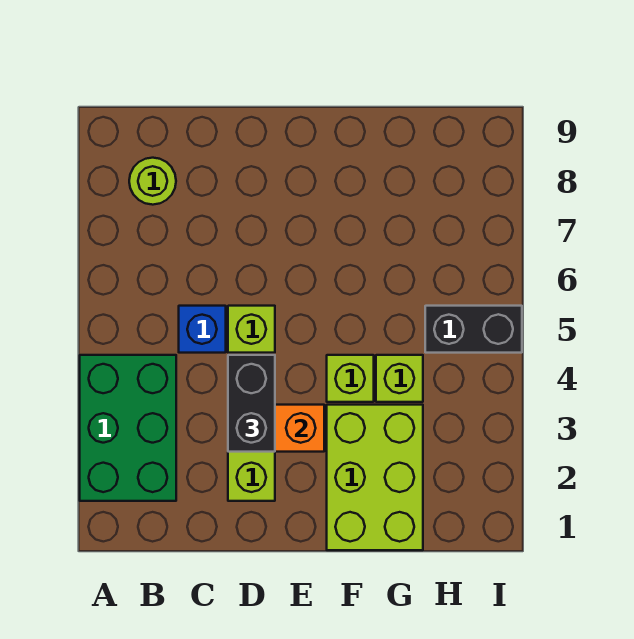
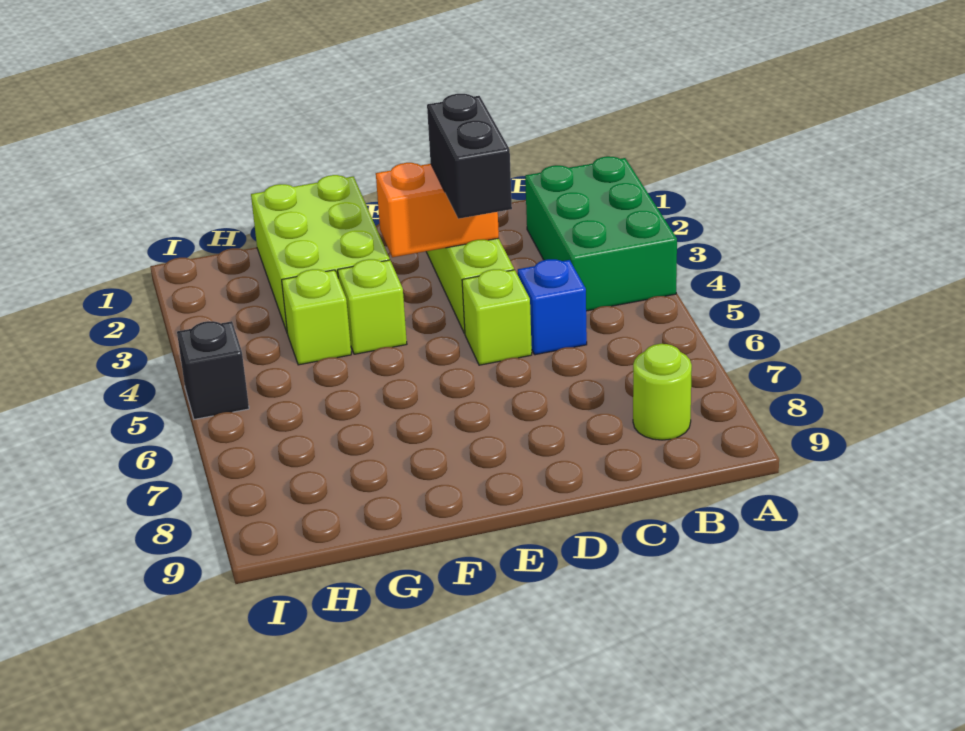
black 1x2 brick [425,306,522,353] -> black 1x1 brick [177,321,249,419]

